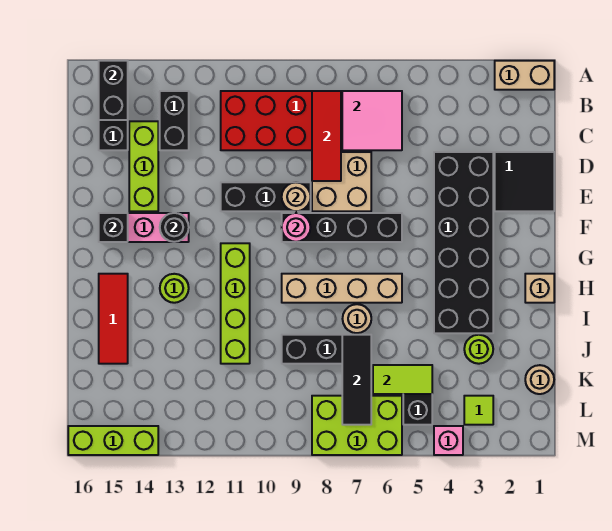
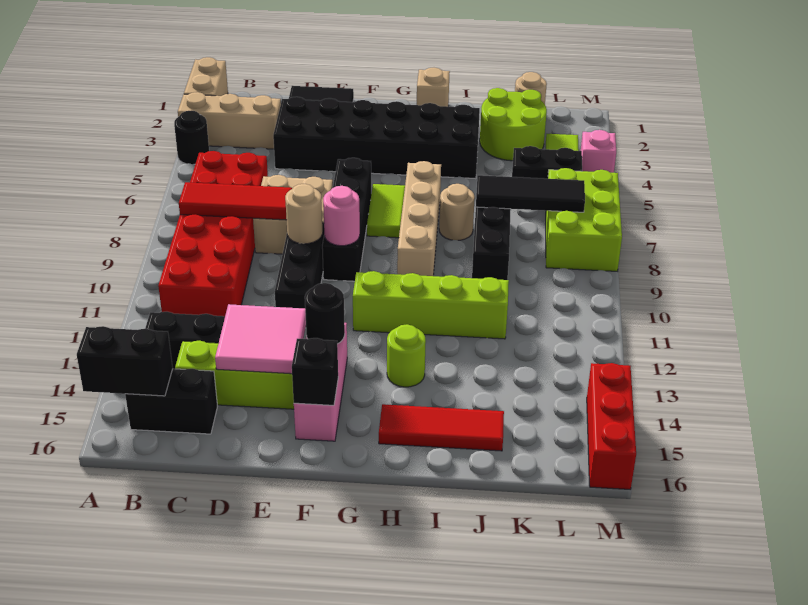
none -> tan 1x3 brick [178,92,281,149]
none -> black 1x1 round brick [174,111,209,164]
pink 2x2 tile [342,91,402,150] -> pink 2x2 tile moved to [215,304,306,374]
lime 1x1 round brick [464,335,493,364] -> lime 2x2 round brick [480,88,547,161]
lime 1x2 tile [373,365,432,394] -> lime 1x2 tile moved to [367,184,405,238]
lime 1x3 brick [68,426,158,455] -> red 1x3 brick [587,363,636,489]

